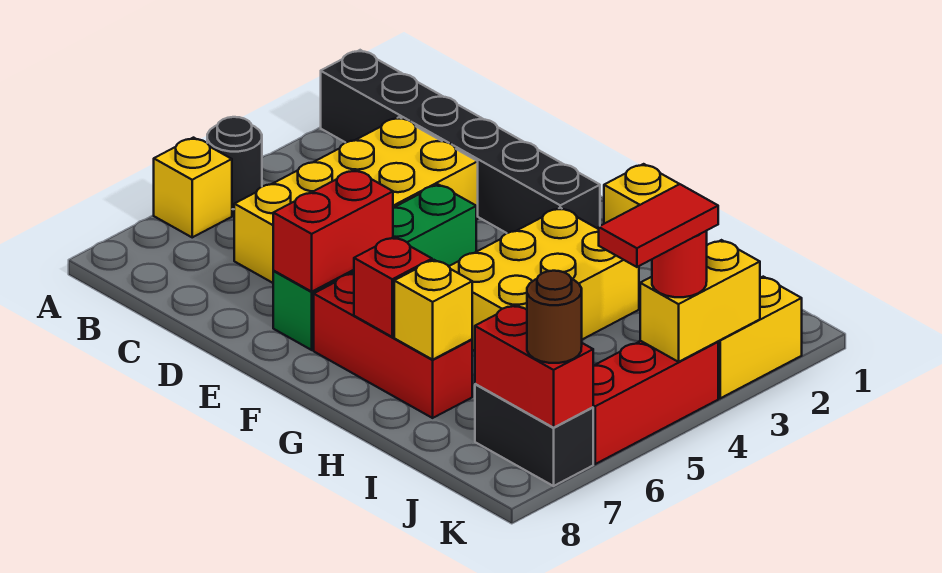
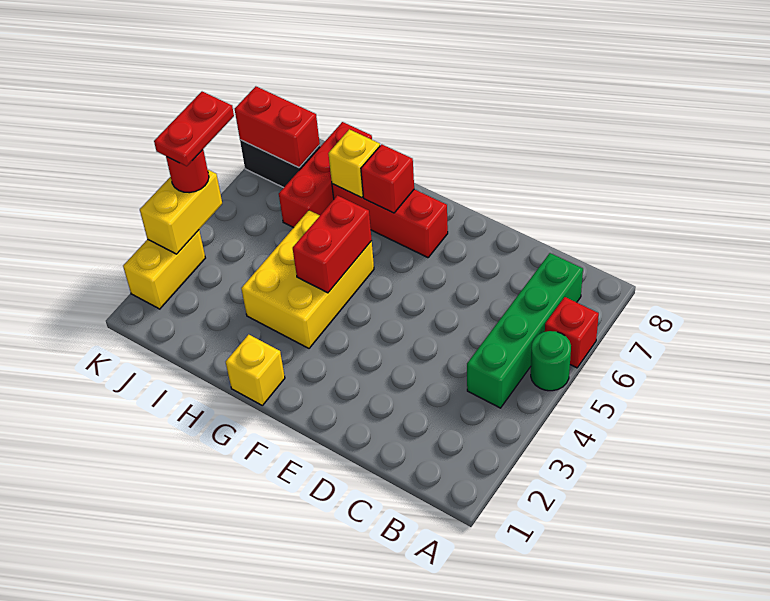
black 1x6 brick [321,50,600,233] -> none
black 1x1 round brick [207,117,262,209] -> green 1x1 round brick [531,331,571,391]
yellow 1x1 brick [154,138,232,237] -> red 1x1 brick [545,297,599,368]
yellow 2x4 brick [234,117,478,283] -> none
green 1x4 brick [273,185,476,350] -> green 1x4 brick moved to [467,253,583,408]
red 1x2 brick [273,170,393,292] -> red 1x2 brick moved to [293,196,372,293]
red 1x3 brick [593,341,718,464] -> red 1x3 brick moved to [279,122,372,228]
red 1x2 tile [599,184,718,267] -> red 1x2 plate [154,92,234,166]
brown 1x1 round brick [527,271,582,363] -> none

